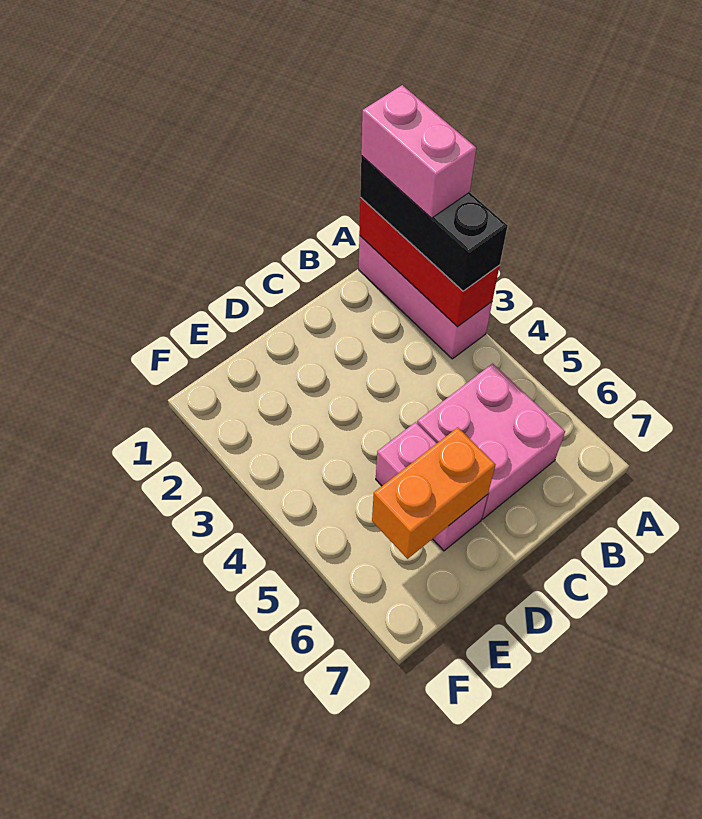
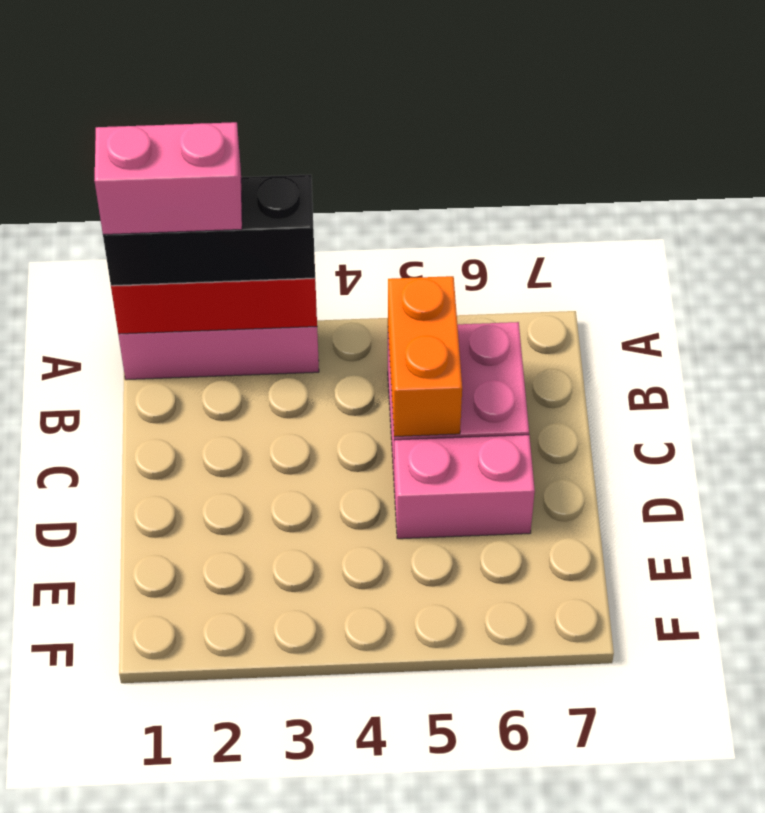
orange 1x2 brick [372,428,495,559] -> orange 1x2 brick moved to [388,276,462,437]

